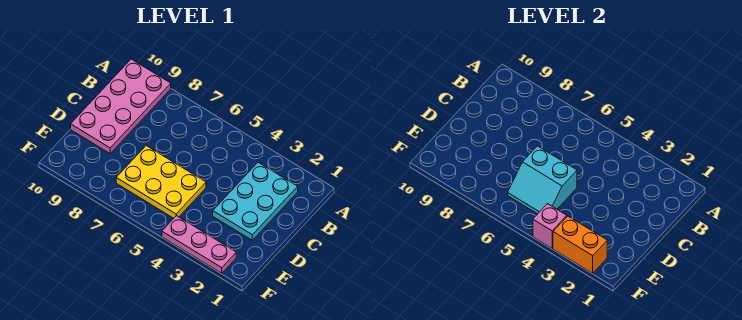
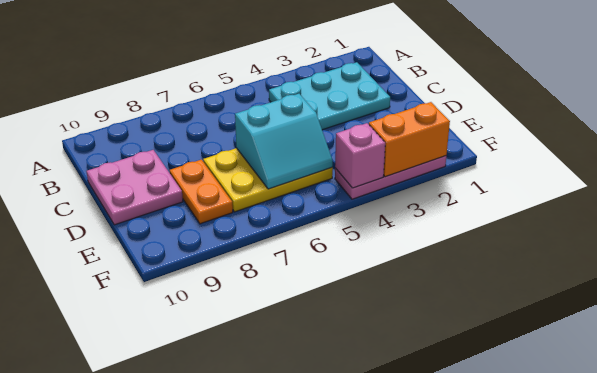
pink 2x4 plate [71,59,171,153] -> pink 2x2 plate [87,150,183,225]
cyan 2x3 plate [213,162,298,240] -> cyan 2x3 plate turned to [269,62,390,130]
none -> orange 1x2 plate [169,160,233,224]

